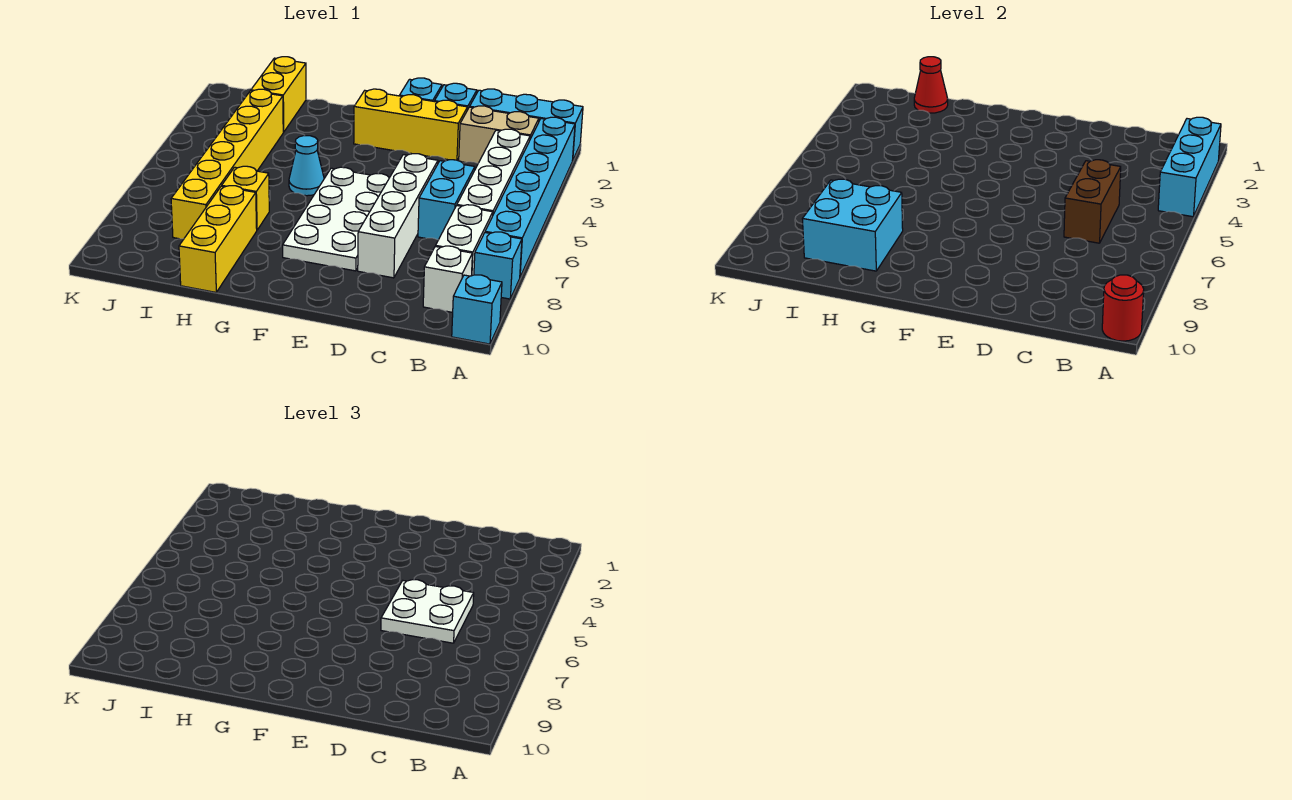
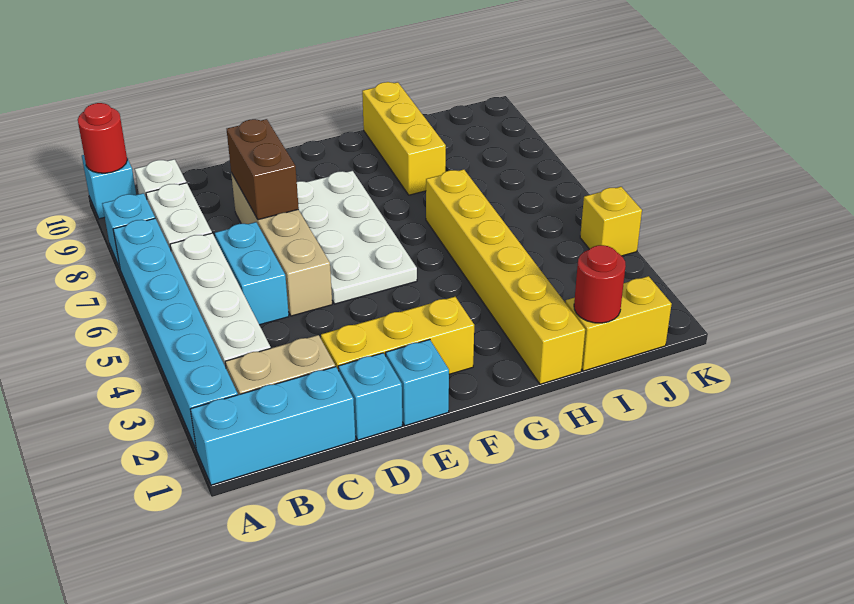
cyan 1x3 brick [1158,117,1221,217] -> none
brown 1x2 brick [1064,160,1121,243] -> brown 1x2 brick moved to [227,119,299,220]
white 2x2 plate [381,580,474,643] -> none
white 1x4 brick [358,154,438,278] -> tan 1x4 brick [231,173,332,316]
cyan 1x1 cone [289,136,324,196] -> none
yellow 1x1 brick [222,166,269,230] -> yellow 1x1 brick moved to [580,187,642,256]
cyan 2x2 brick [803,179,903,271] -> none
yellow 1x2 brick [251,57,306,132] -> yellow 1x2 brick turned to [566,276,672,371]
red 1x1 cone [914,57,948,113] -> red 1x1 round brick [574,245,625,323]
yellow 1x6 brick [171,89,283,239] -> yellow 1x6 brick moved to [426,169,585,384]

